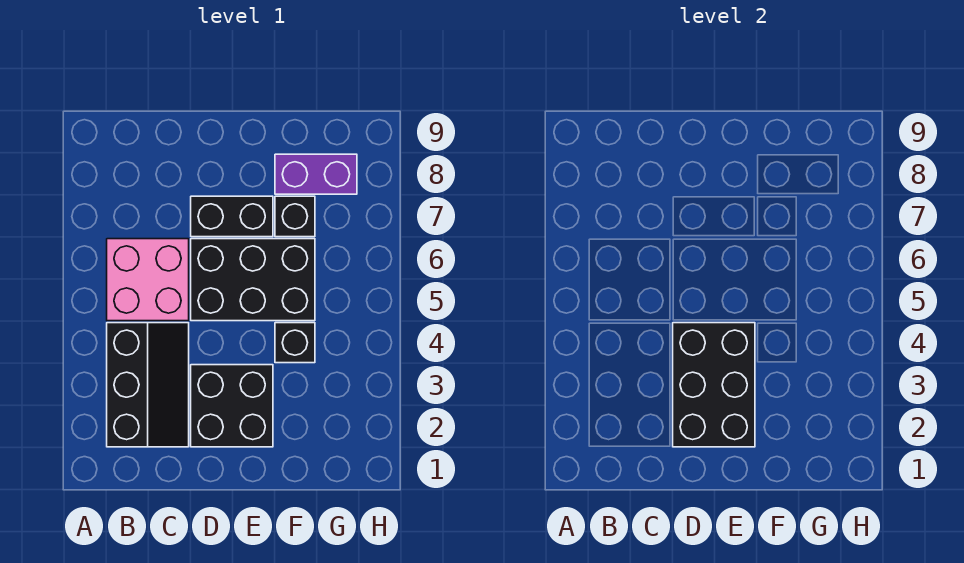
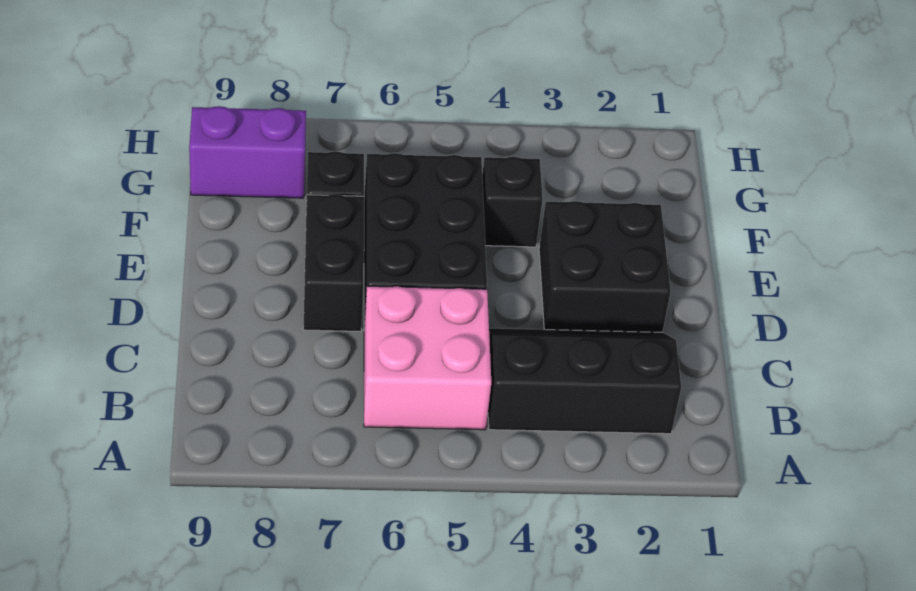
black 2x3 brick [673,323,755,447] -> none
purple 1x2 brick [275,154,357,194] -> purple 1x2 brick turned to [189,106,306,198]

